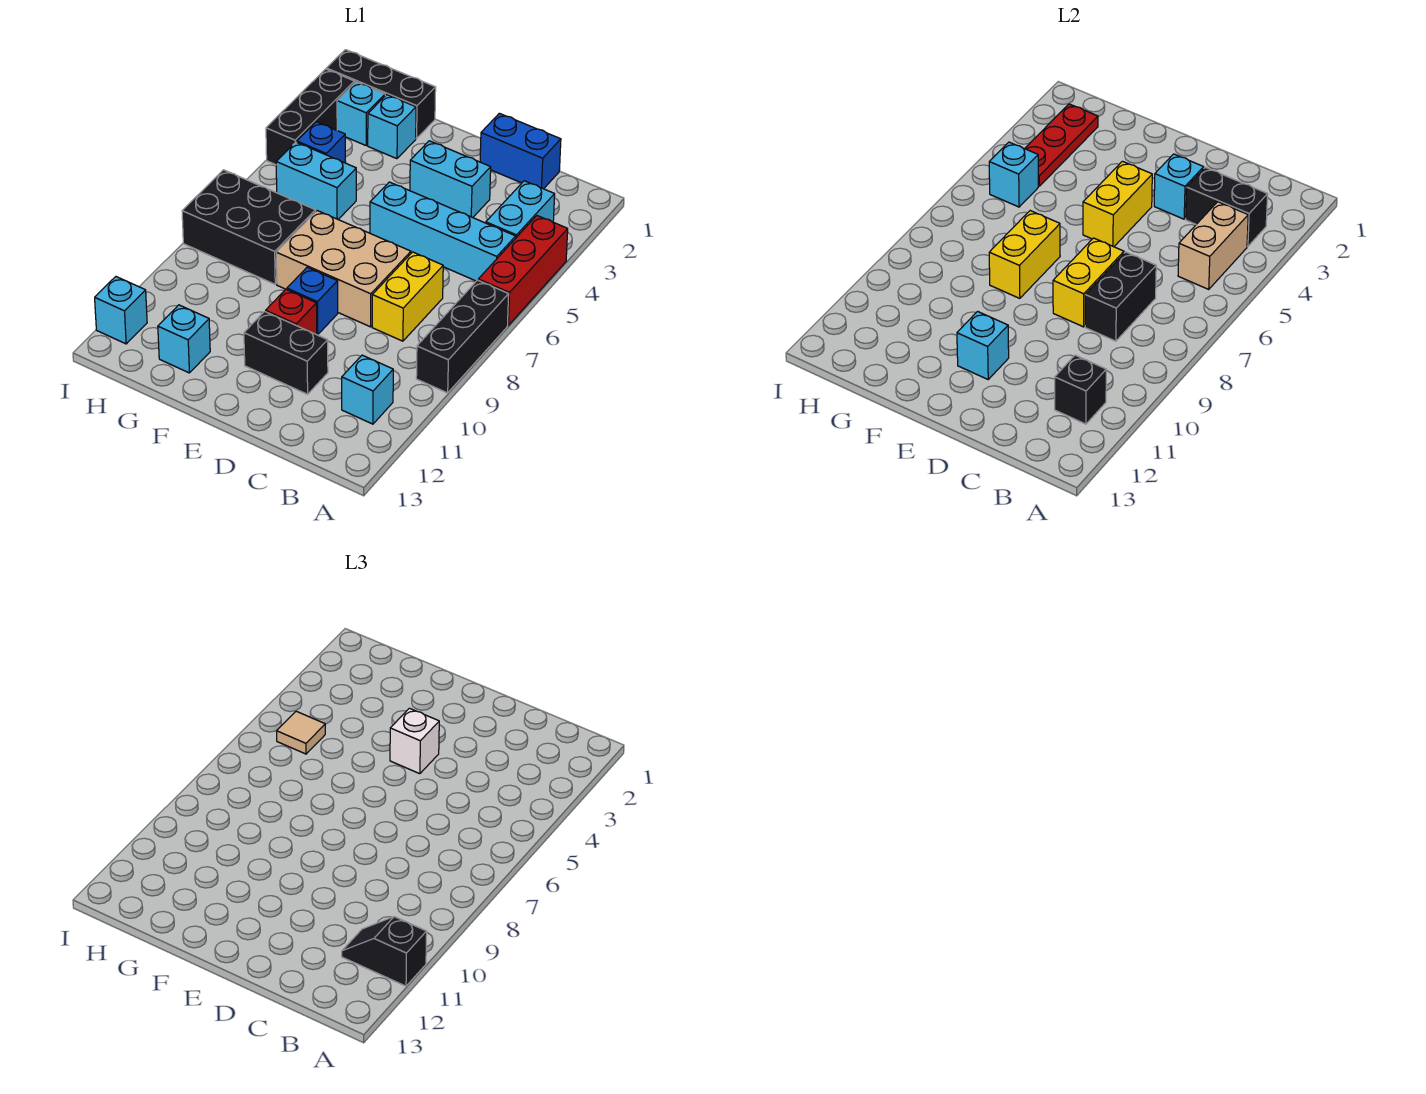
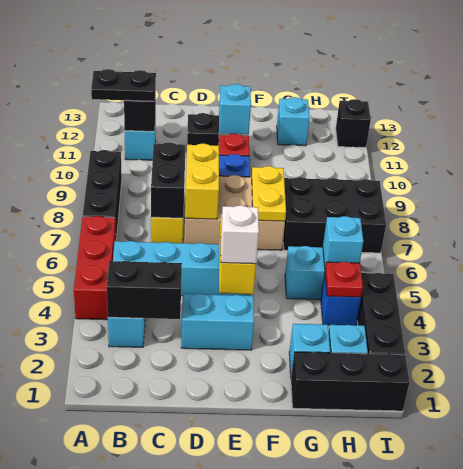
black 1x2 slope [342,917,427,986] -> black 1x2 plate [91,69,156,101]
tan 1x2 brick [1178,202,1248,289] -> none
blue 1x2 brick [480,113,561,189] -> none
cyan 1x1 brick [1154,154,1204,219] -> none
yellow 1x2 brick [989,211,1060,298] -> yellow 1x2 plate [252,166,286,221]
red 1x3 plate [1025,104,1098,186] -> red 1x1 plate [325,262,363,297]
tan 1x1 tile [277,711,325,754] -> none
cyan 1x1 brick [95,277,147,344] -> black 1x1 brick [336,99,371,148]

